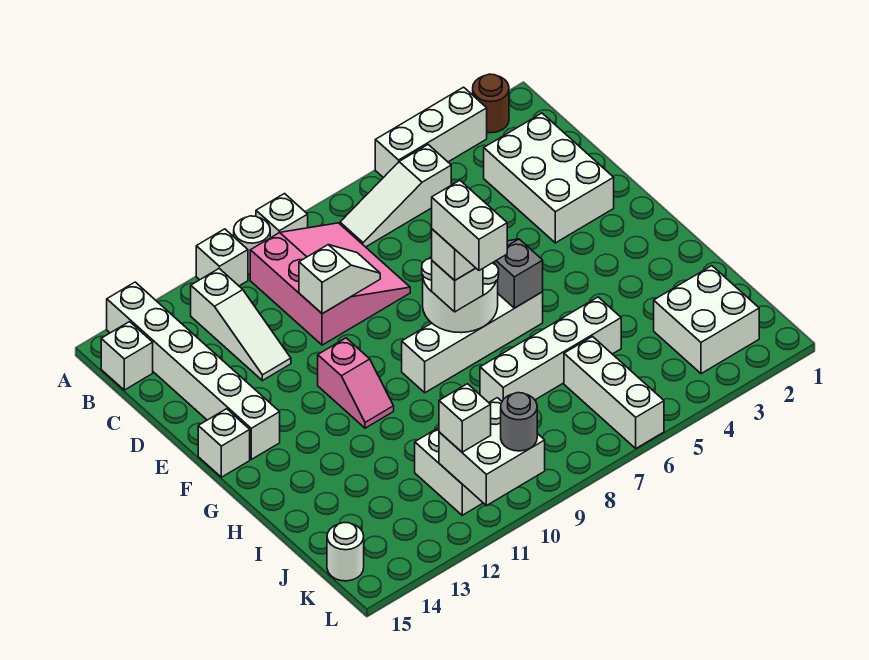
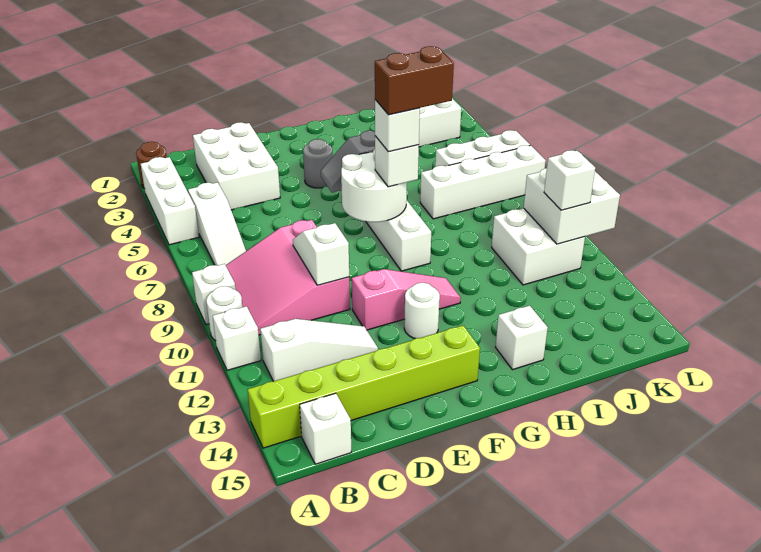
white 1x6 brick [107,282,280,459] -> lime 1x6 brick [248,325,480,448]
pink 3x3 slope [250,223,410,345] -> pink 3x3 slope turned to [226,220,350,335]
white 2x3 brick [484,113,614,243] -> white 2x3 brick turned to [193,122,280,210]
pink 1x2 slope [318,338,394,428] -> pink 1x3 slope [352,269,461,330]
white 1x1 brick [198,409,250,477] -> white 1x1 brick moved to [496,306,548,370]
white 1x2 brick [432,180,507,270] -> brown 1x2 brick [375,46,454,115]
white 1x4 brick [480,297,621,402] -> white 1x4 brick turned to [420,145,546,219]
white 1x1 round brick [327,523,364,581] -> white 1x1 round brick moved to [404,283,440,338]
grey 1x1 round brick [501,393,537,451] -> grey 1x1 round brick moved to [303,139,333,188]

